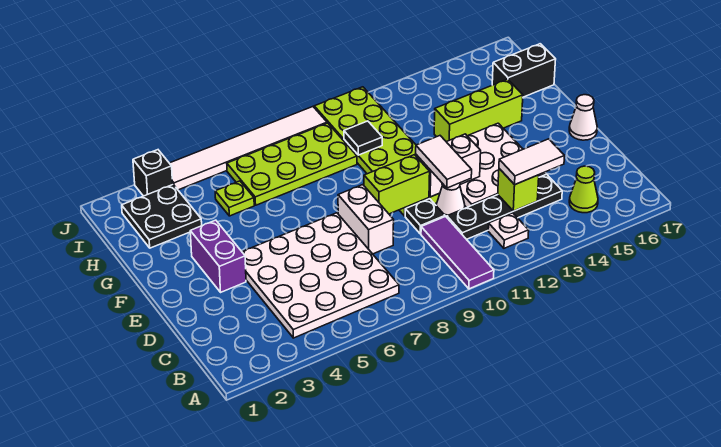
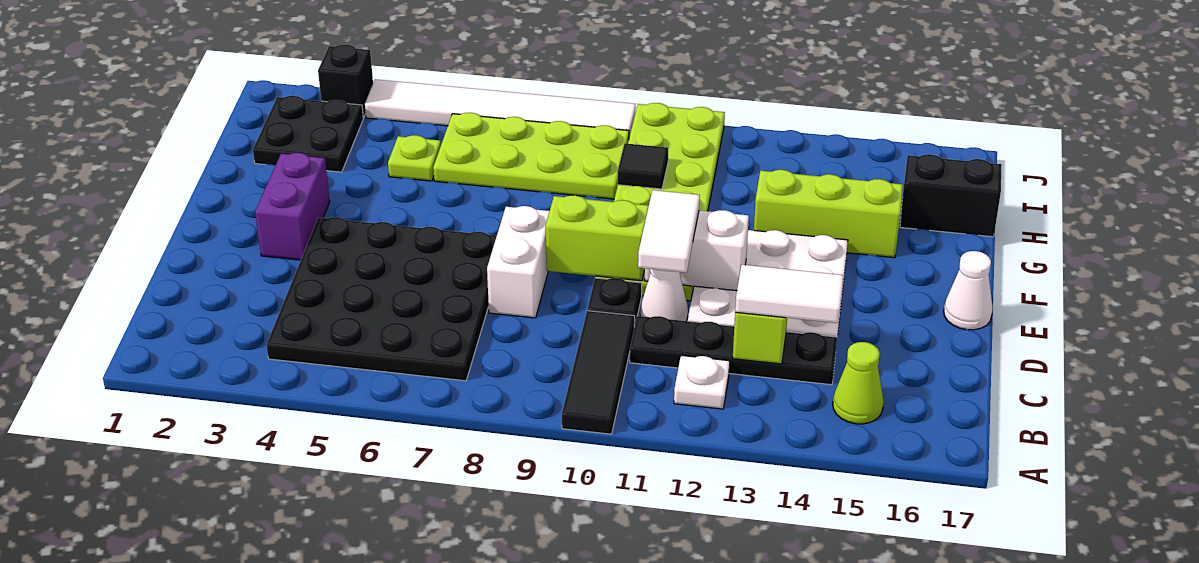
purple 1x3 tile [421,216,494,289] -> black 1x3 tile [562,311,635,434]
white 4x4 plate [242,213,399,338] -> black 4x4 plate [266,217,497,381]

